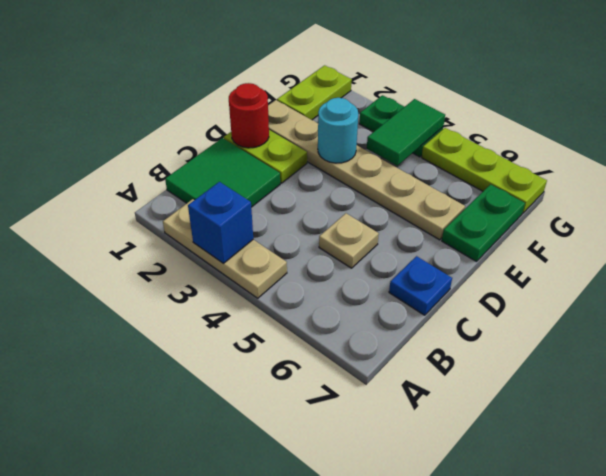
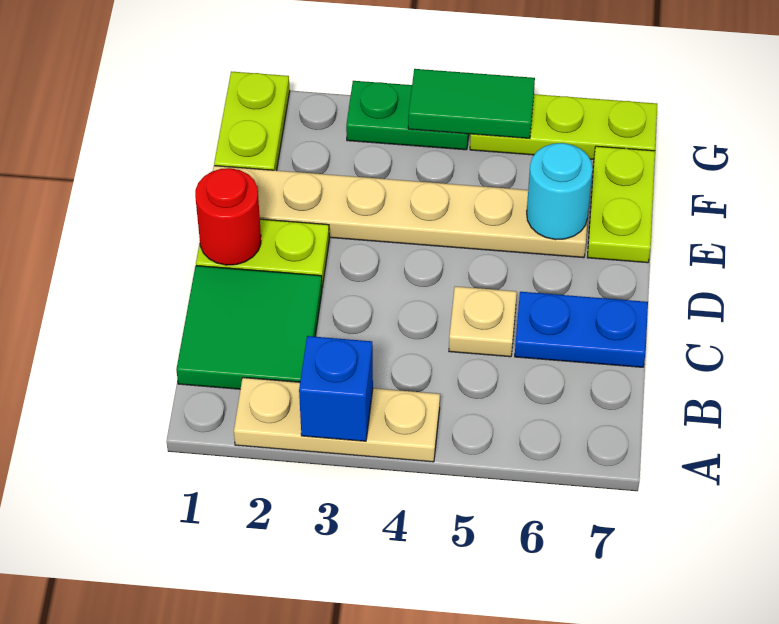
blue 1x1 plate [389,256,452,315] -> blue 1x2 plate [515,292,648,367]
cyan 1x1 round brick [318,98,358,163] -> cyan 1x1 round brick moved to [527,143,593,240]
green 1x2 plate [442,184,525,262] -> lime 1x2 plate [587,146,655,263]
green 1x2 tile [367,99,445,166] -> green 1x2 tile turned to [408,69,535,138]

